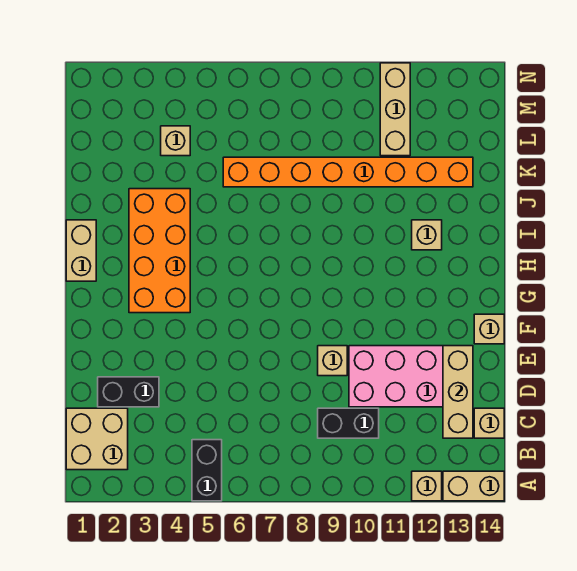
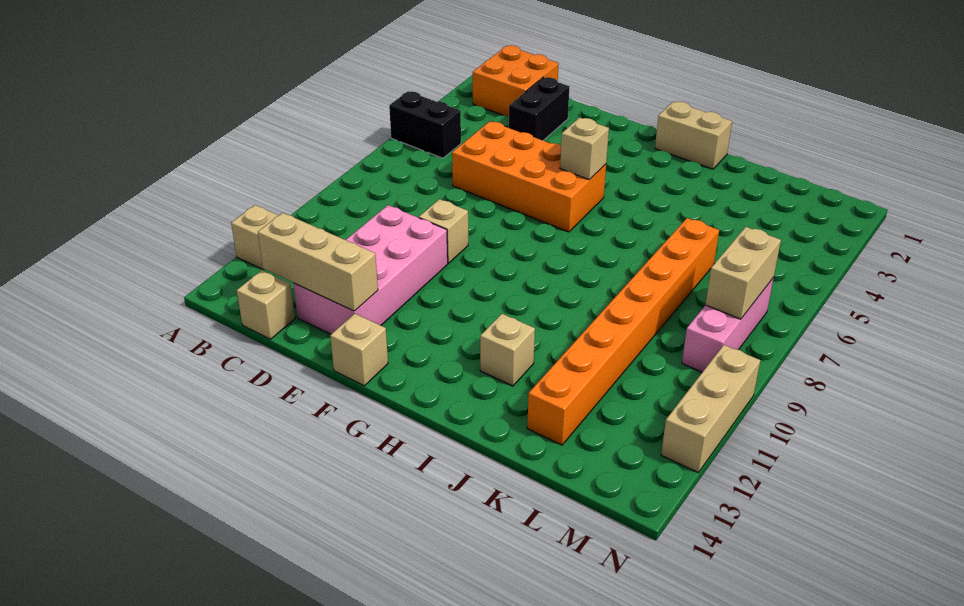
tan 1x2 brick [443,471,504,501] -> tan 1x2 brick moved to [705,227,781,319]
tan 2x2 brick [66,408,128,470] -> orange 2x2 brick [473,45,559,117]
black 1x2 brick [318,408,379,438] -> none
orange 2x4 brick [129,189,190,313] -> orange 2x4 brick moved to [452,121,606,232]
tan 1x1 brick [161,126,190,156] -> tan 1x1 brick moved to [560,118,609,180]
tan 1x3 brick [380,63,410,156] -> tan 1x3 brick turned to [661,345,760,472]
none -> pink 1x3 brick [682,278,774,372]

